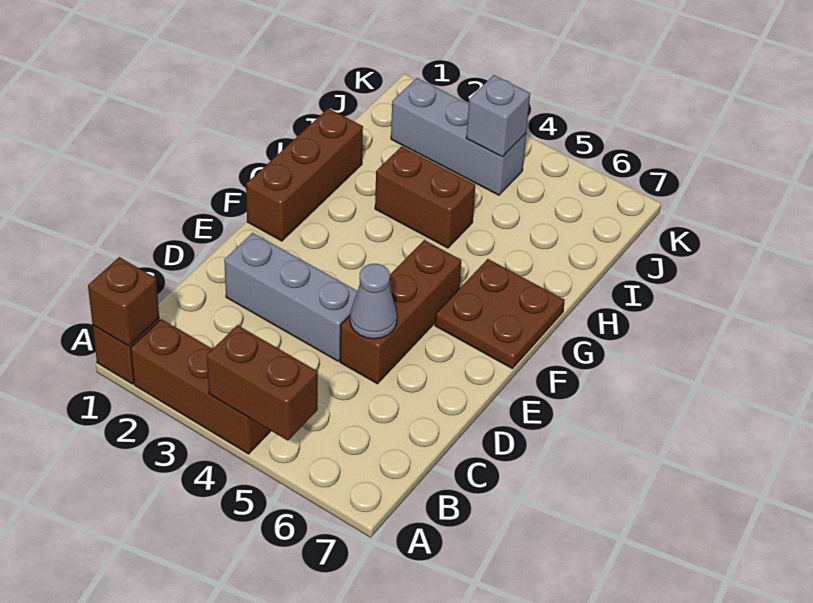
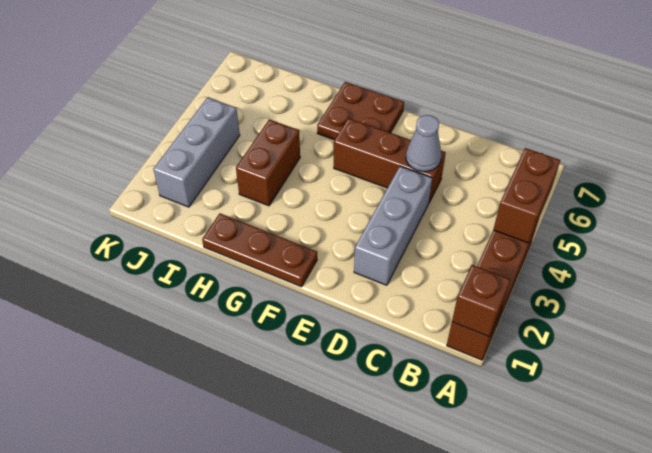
brown 1x3 brick [246,108,363,241] -> brown 1x3 plate [202,213,317,287]
grey 1x1 brick [466,75,530,157] -> none

